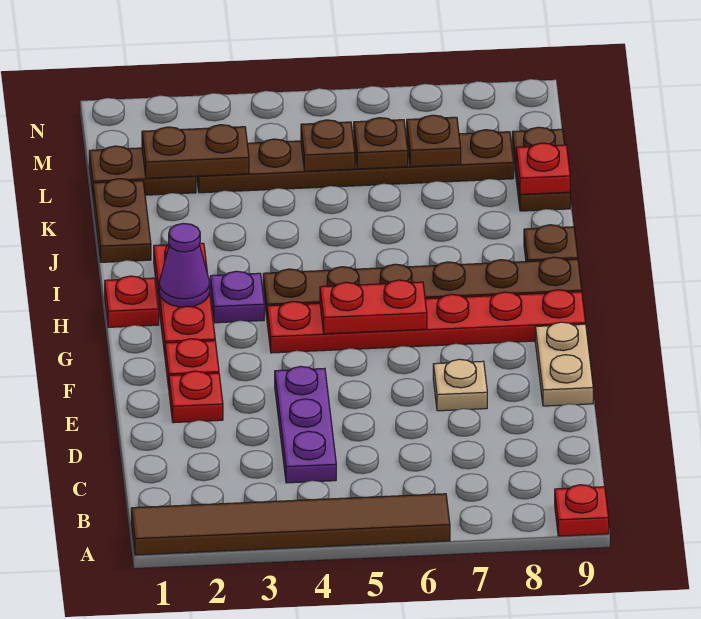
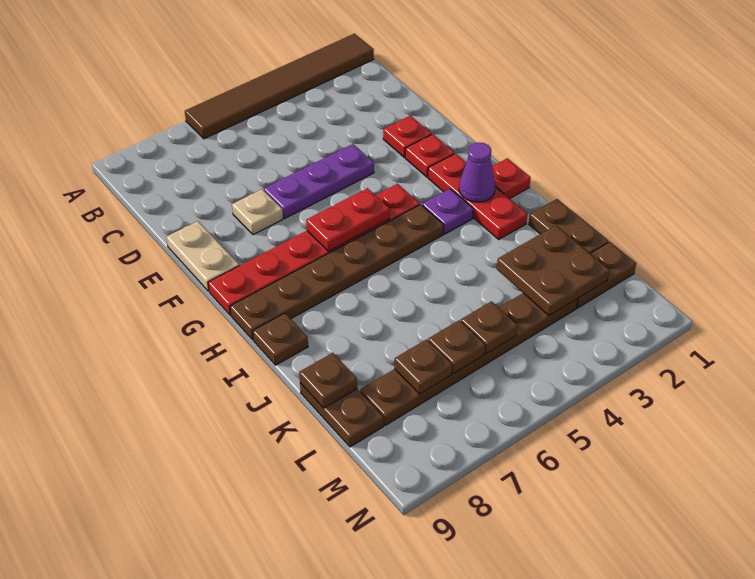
red 1x1 plate [555,485,609,536] -> none
purple 1x3 plate [275,366,336,483] -> purple 1x3 plate turned to [264,144,374,218]
red 1x1 plate [516,143,570,194] -> brown 1x1 plate [299,353,357,408]
brown 1x2 plate [142,125,249,178] -> brown 2x2 plate [497,226,609,316]

